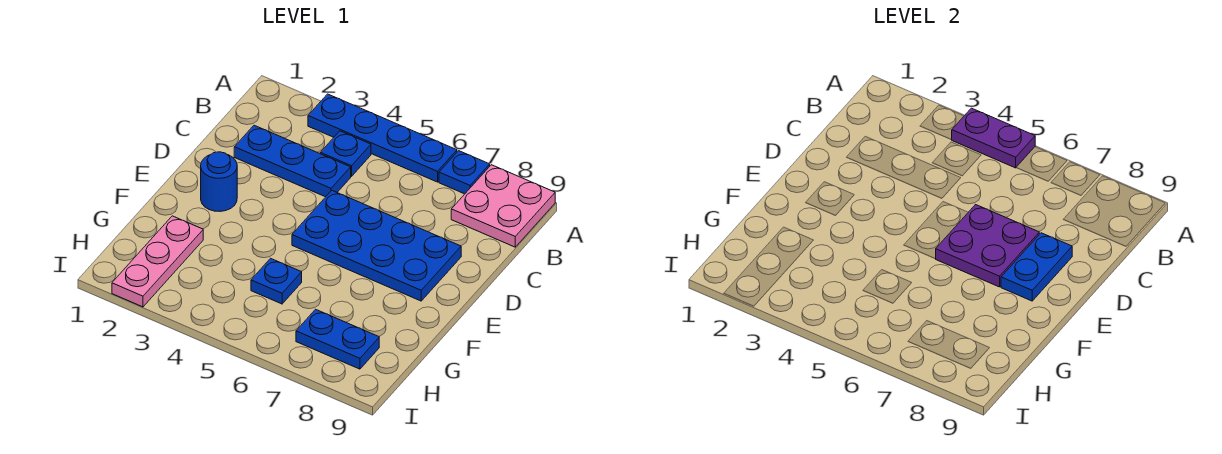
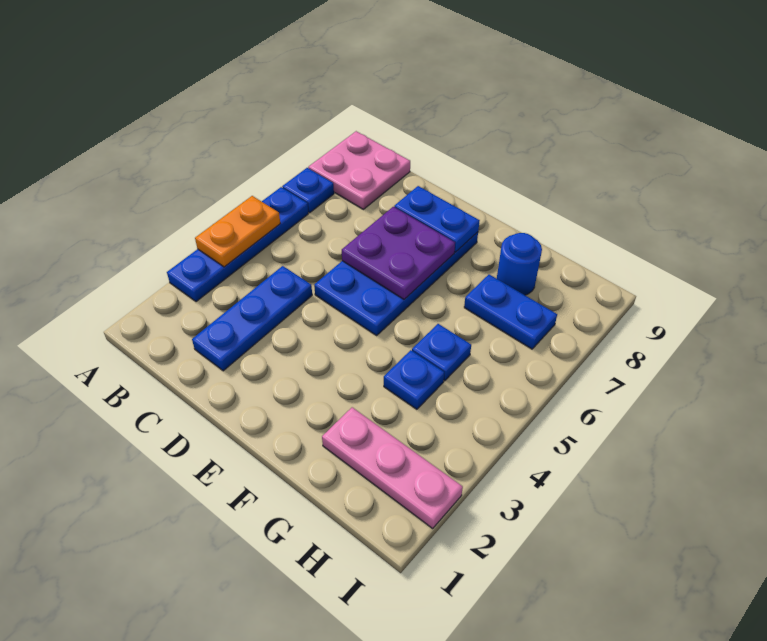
purple 1x2 plate [952,108,1035,168] -> orange 1x2 plate [195,196,280,267]
blue 1x1 plate [320,131,371,176] -> blue 1x1 plate moved to [384,350,444,409]
blue 1x1 round brick [201,152,237,211] -> blue 1x1 round brick moved to [497,233,542,295]
blue 1x2 plate [296,309,379,369] -> blue 1x2 plate turned to [464,274,557,349]

